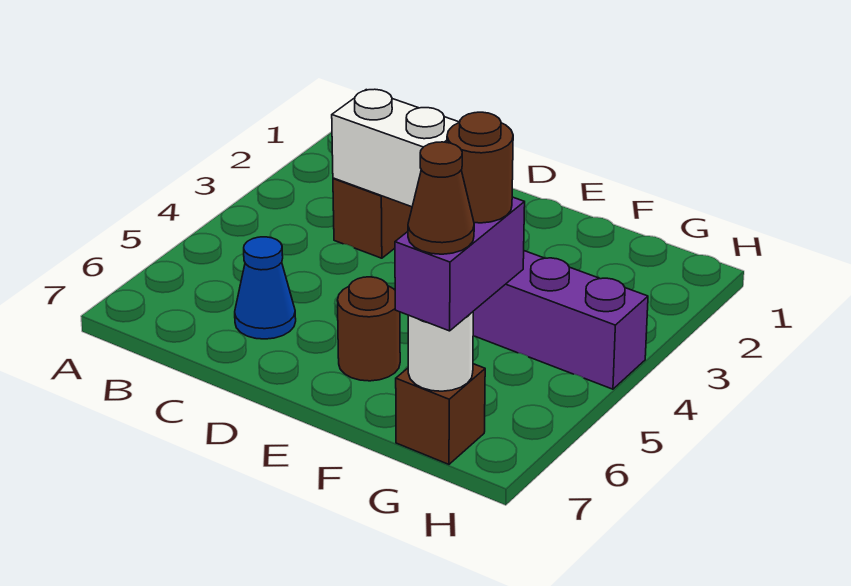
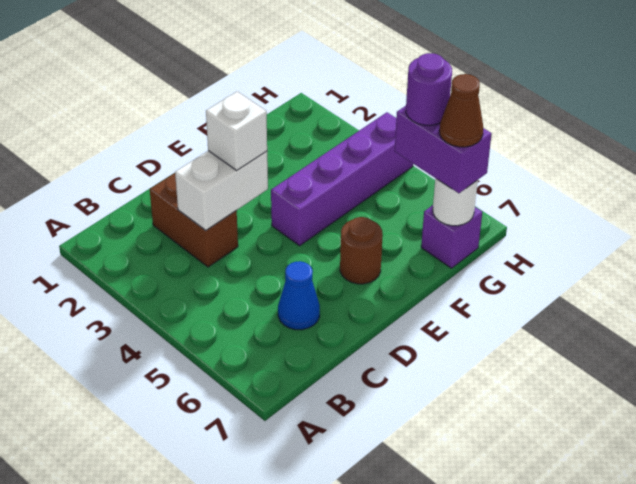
none -> white 1x1 brick [206,91,267,170]
brown 1x1 round brick [447,112,513,223] -> purple 1x1 round brick [406,53,452,125]
brown 1x1 brick [396,364,485,464] -> purple 1x1 brick [421,205,482,268]

